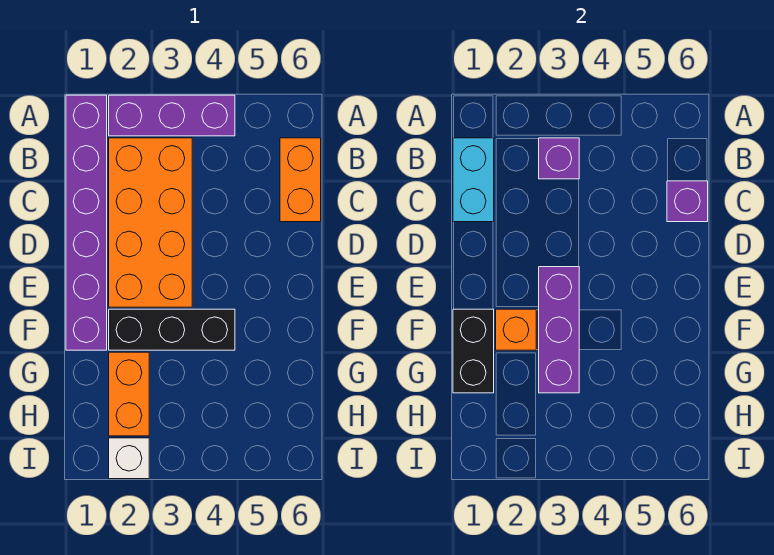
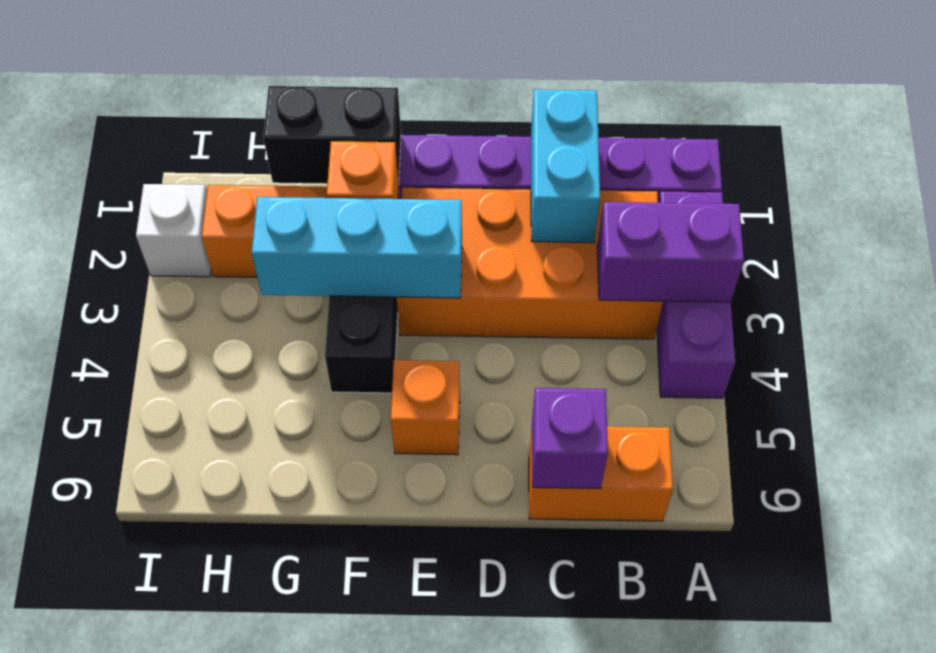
cyan 1x2 brick [453,138,494,222] -> cyan 1x2 brick turned to [531,90,600,243]
purple 1x1 brick [539,138,579,179] -> purple 1x2 brick [597,202,744,302]
purple 1x3 brick [539,267,579,393] -> cyan 1x3 brick [252,197,462,298]
none -> orange 1x1 brick [391,360,460,455]

